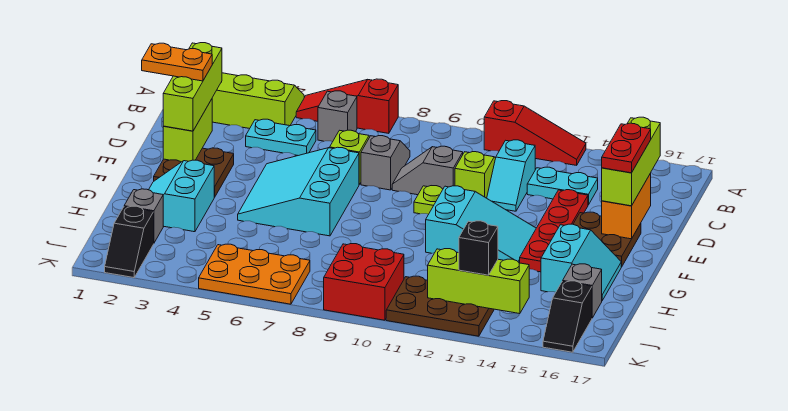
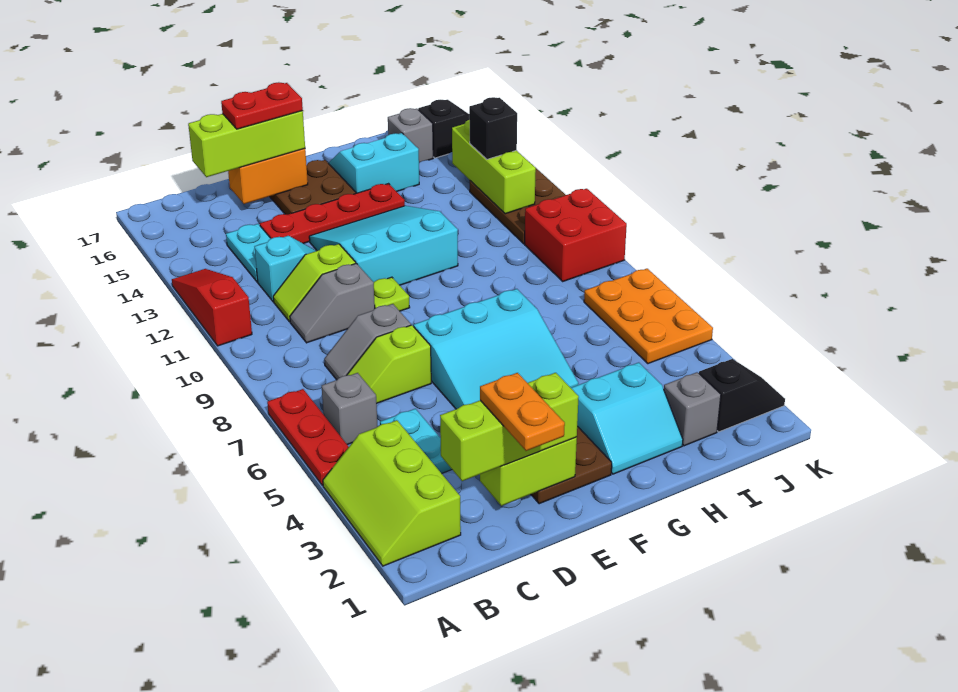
red 1x3 slope [296,79,398,133] -> red 1x3 plate [267,389,349,486]
grey 1x2 slope [392,146,463,195] -> grey 1x2 slope turned to [290,263,375,343]
cyan 2x3 slope [426,186,536,263] -> cyan 3x3 slope [309,206,458,285]

